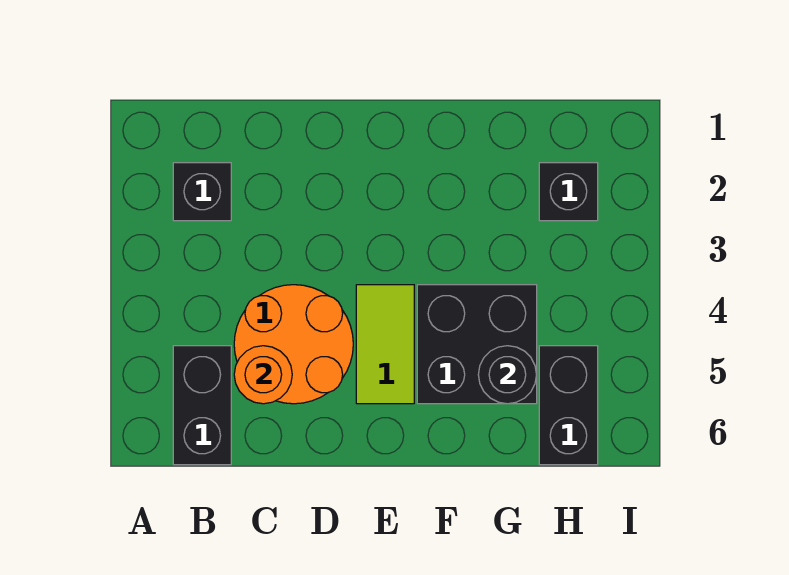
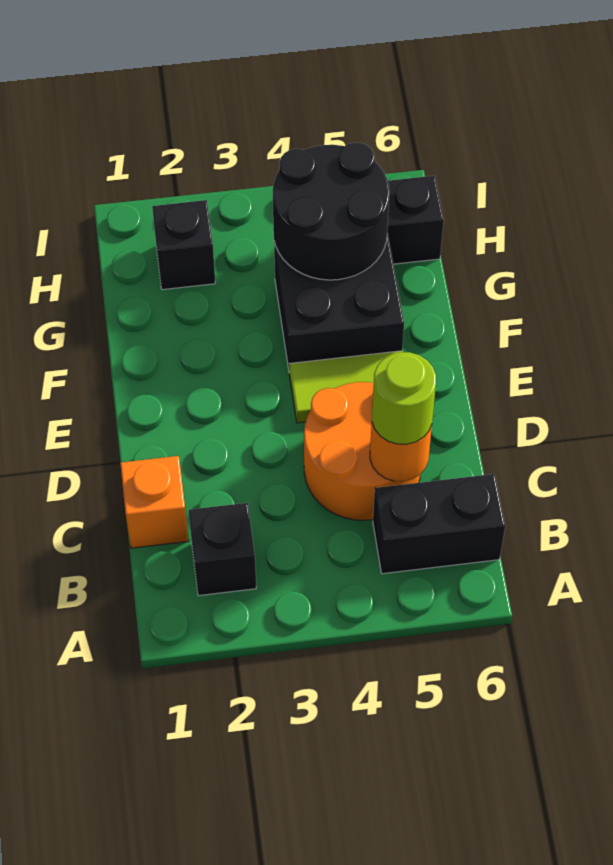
none -> orange 1x1 brick [120,456,189,548]
none -> lime 1x1 round brick [372,352,436,444]
black 1x1 round brick [478,346,536,404] -> black 2x2 round brick [273,143,390,280]

